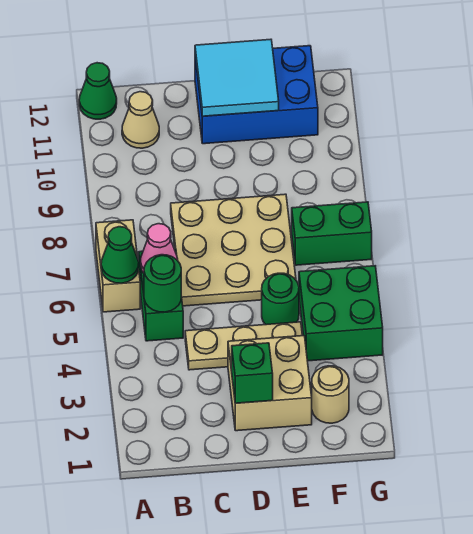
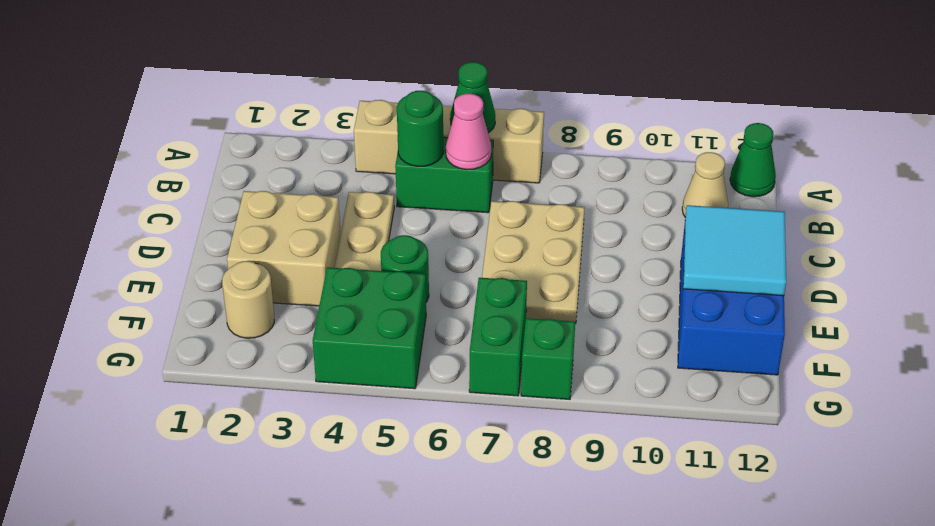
tan 1x2 brick [96,220,140,312] -> tan 1x4 brick [354,100,544,183]
tan 3x3 plate [171,194,296,306] -> tan 2x3 plate [482,201,585,324]
green 1x1 brick [232,343,273,403] -> green 1x1 brick moved to [521,318,575,399]

